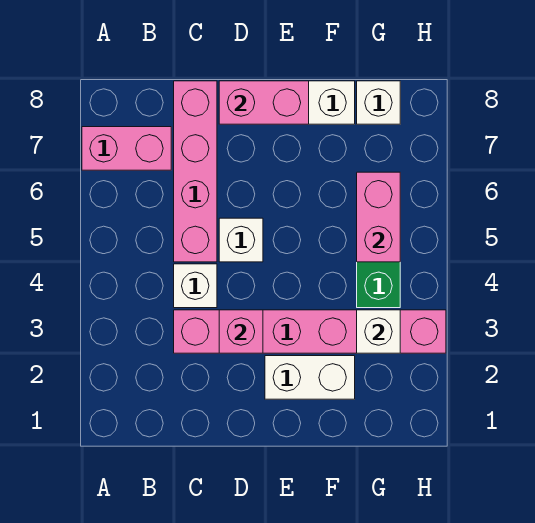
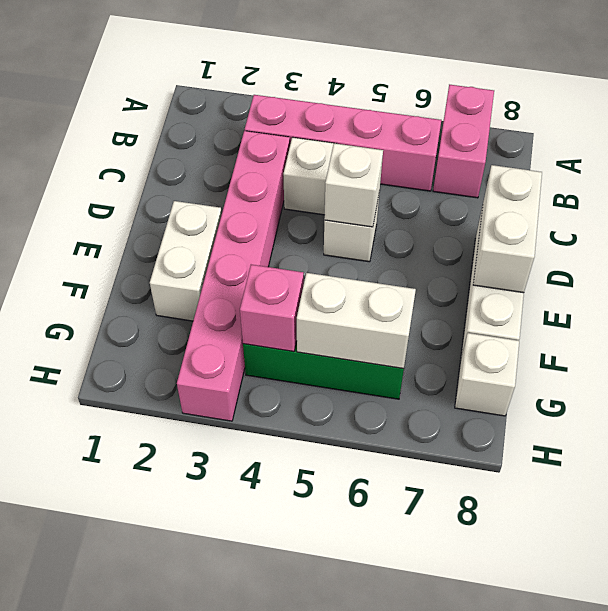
pink 1x4 brick [174,81,217,262] -> pink 1x4 brick moved to [245,95,441,191]
pink 1x1 brick [219,310,263,353] -> pink 1x1 brick moved to [240,265,304,352]
pink 1x2 brick [219,81,309,124] -> white 1x2 brick [473,165,542,293]
white 1x1 brick [357,310,400,353] -> white 1x1 brick moved to [324,143,383,227]
pink 1x2 brick [357,172,400,262] -> white 1x2 brick [297,273,416,369]

